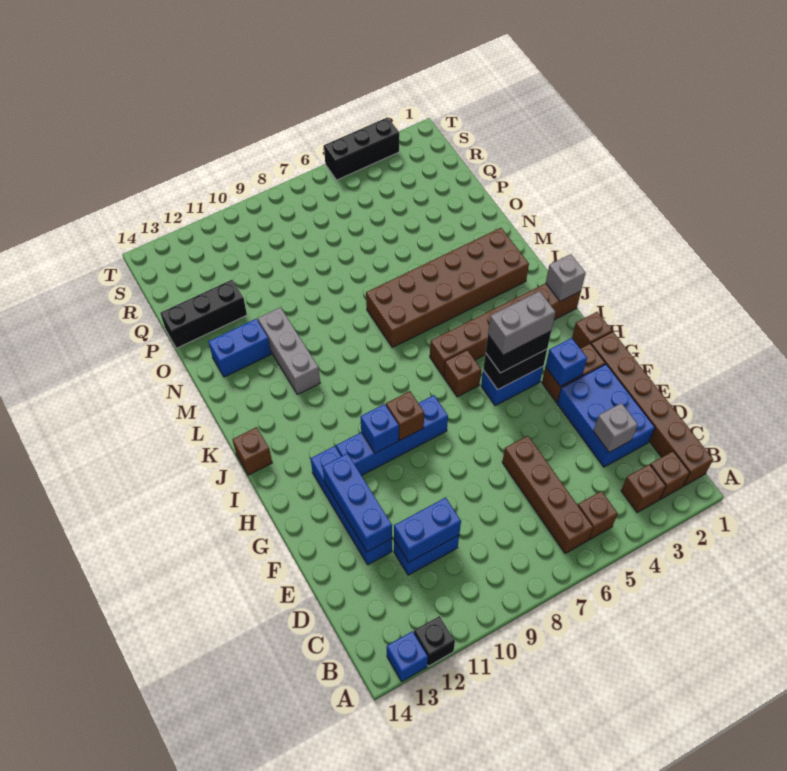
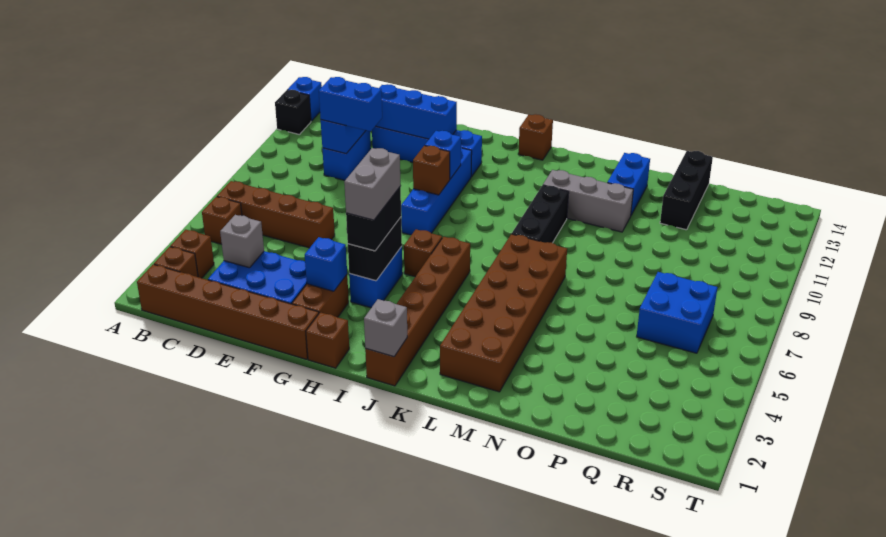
none -> blue 1x2 brick [319,77,382,131]
none -> blue 2x2 brick [637,272,718,353]
black 1x3 brick [324,117,399,180] -> black 1x3 brick moved to [512,185,569,243]

